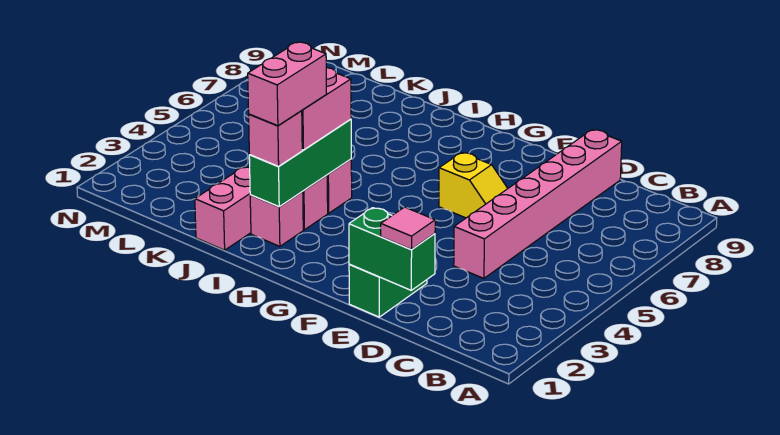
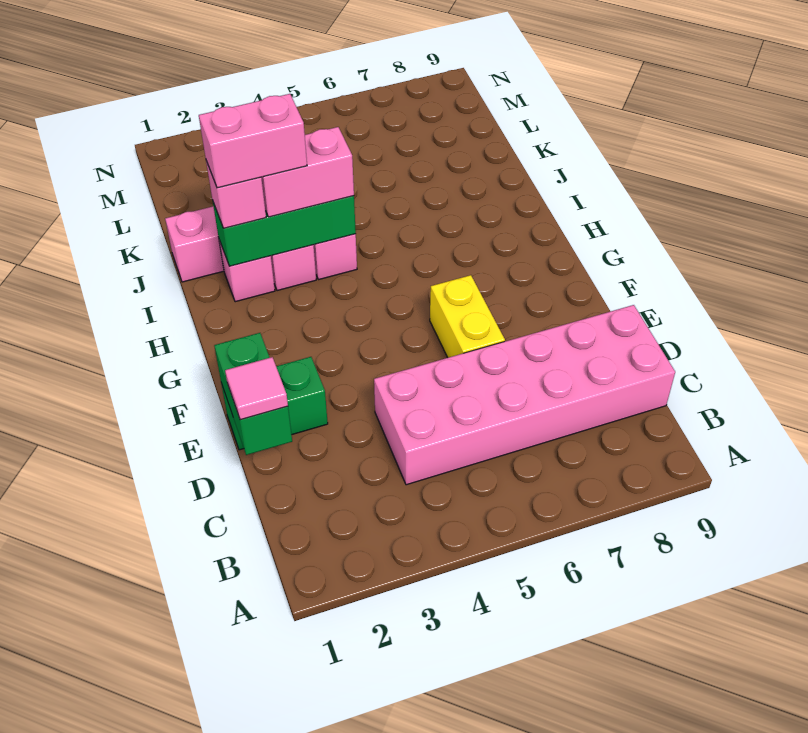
pink 1x6 brick [454,130,622,278] -> pink 2x6 brick [374,305,675,485]
yellow 1x2 slope [439,153,508,218] -> yellow 1x2 brick [430,275,505,358]

